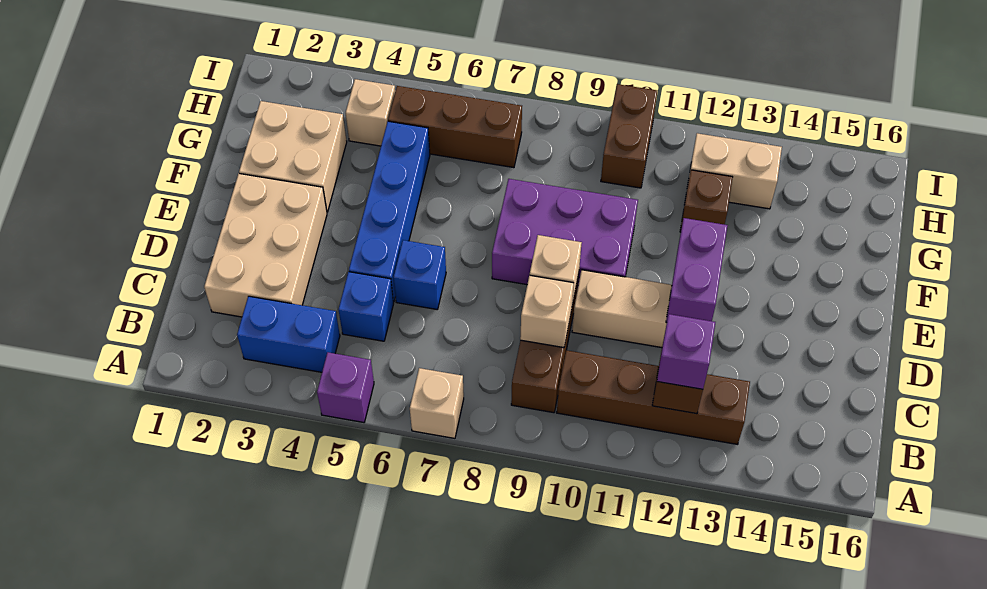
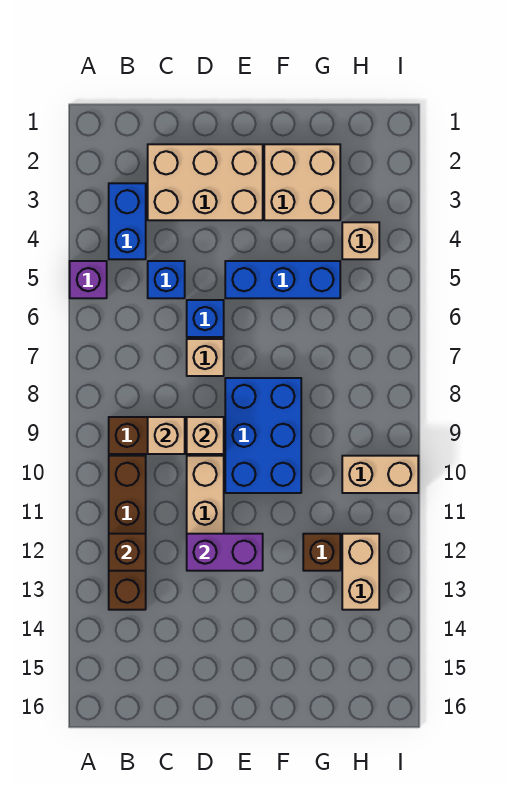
tan 1x1 brick [410,368,464,438] -> tan 1x1 brick moved to [187,339,224,376]
purple 1x1 brick [657,314,715,389] -> none
blue 1x4 brick [349,121,430,302] -> blue 1x3 brick [225,261,340,298]
purple 2x3 brick [492,179,638,285] -> blue 2x3 brick [225,378,301,493]
brown 1x3 brick [388,86,522,168] -> none
brown 1x2 brick [601,84,657,188] -> tan 1x2 brick [342,456,418,493]

